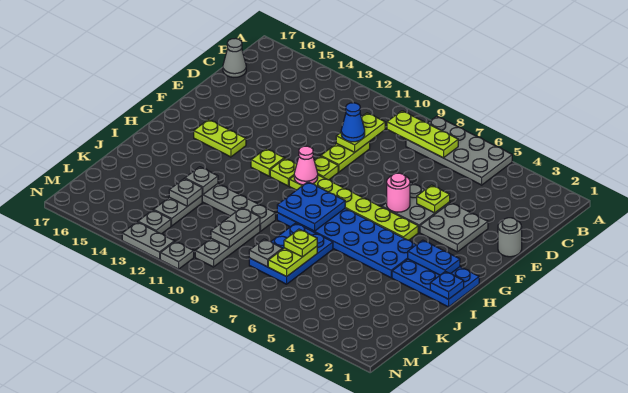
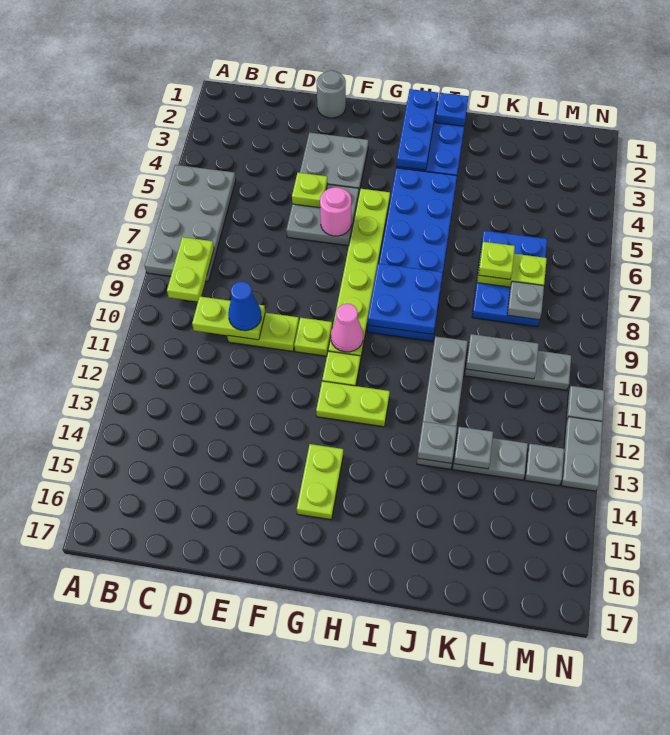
lime 1x3 plate [387,111,458,158] -> lime 1x2 plate [167,237,214,302]
grey 1x1 cone [223,38,246,77] -> none
lime 1x1 plate [251,149,284,176] -> lime 1x2 plate [316,381,390,427]
blue 1x2 plate [408,240,460,275] -> blue 1x3 plate [396,89,438,170]
blue 2x3 plate [249,223,333,284] -> blue 2x3 plate turned to [472,231,547,327]

